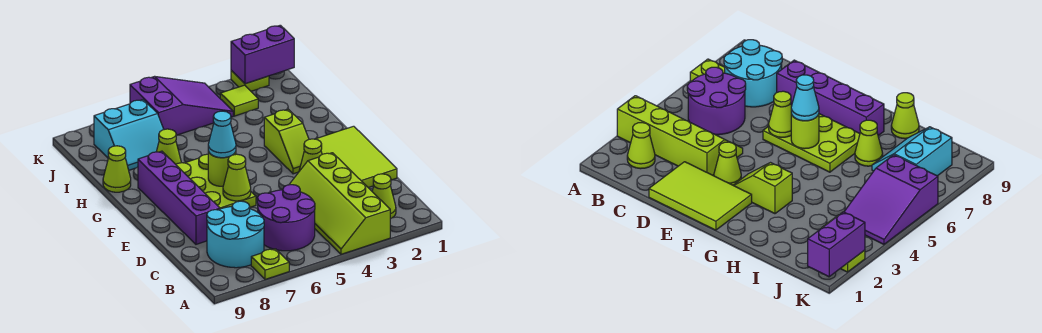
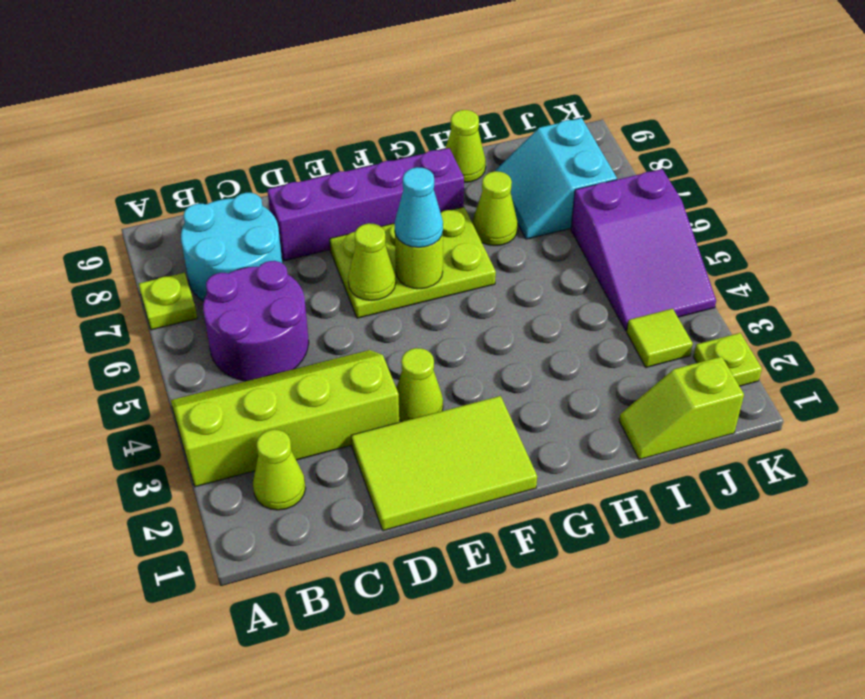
lime 1x2 slope [264,109,309,174] -> lime 1x2 slope moved to [619,356,744,460]
purple 1x2 brick [231,25,294,84] -> none

